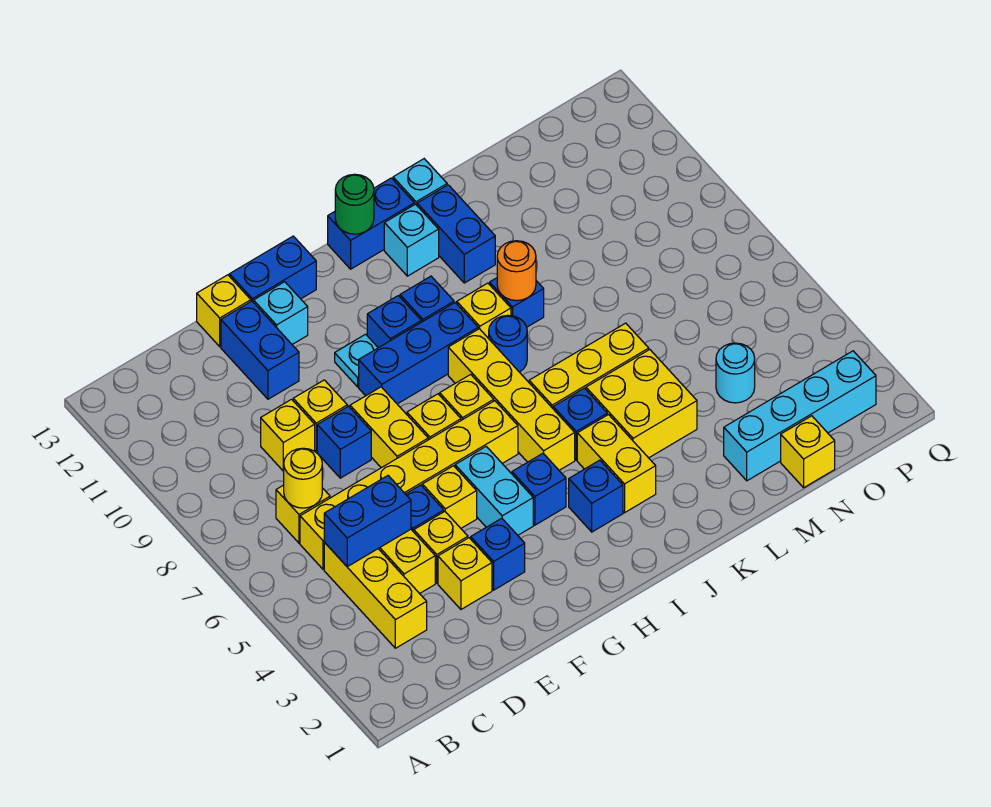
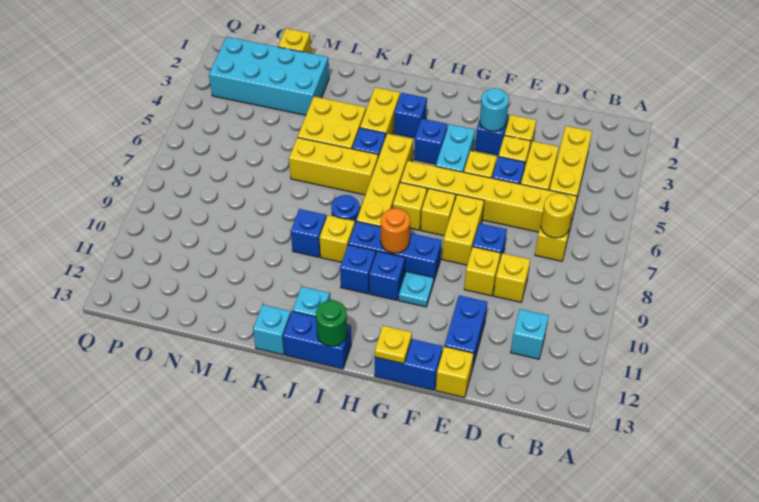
blue 1x2 brick [324,476,411,567] -> none
cyan 1x1 brick [254,282,308,344] -> cyan 1x1 brick moved to [511,309,549,359]
none -> yellow 1x1 plate [375,326,412,364]
orange 1x1 round brick [497,241,536,301] -> orange 1x1 round brick moved to [381,208,410,253]
blue 1x2 brick [417,185,495,283] -> none
cyan 1x4 brick [724,351,876,481] -> cyan 2x4 brick [209,37,329,115]
cyan 1x1 round brick [716,343,755,403] -> cyan 1x1 round brick moved to [480,88,509,131]

